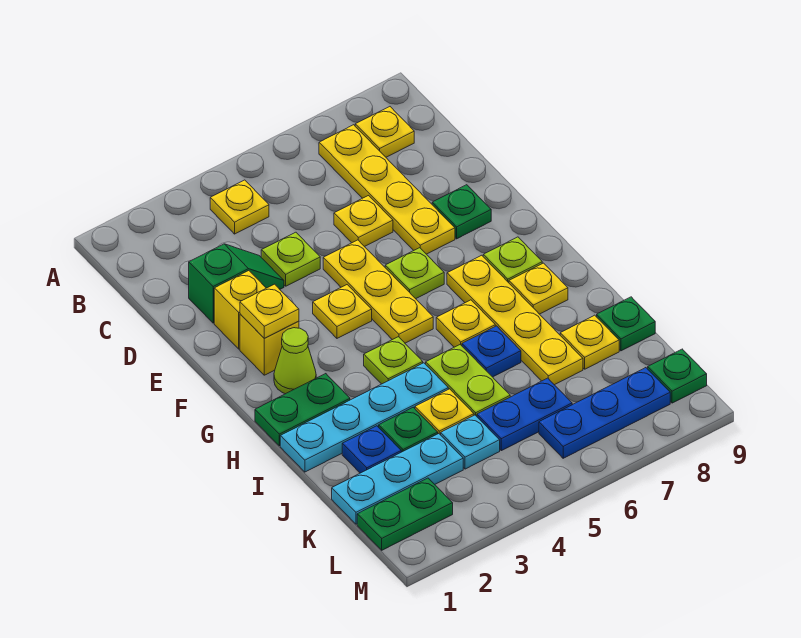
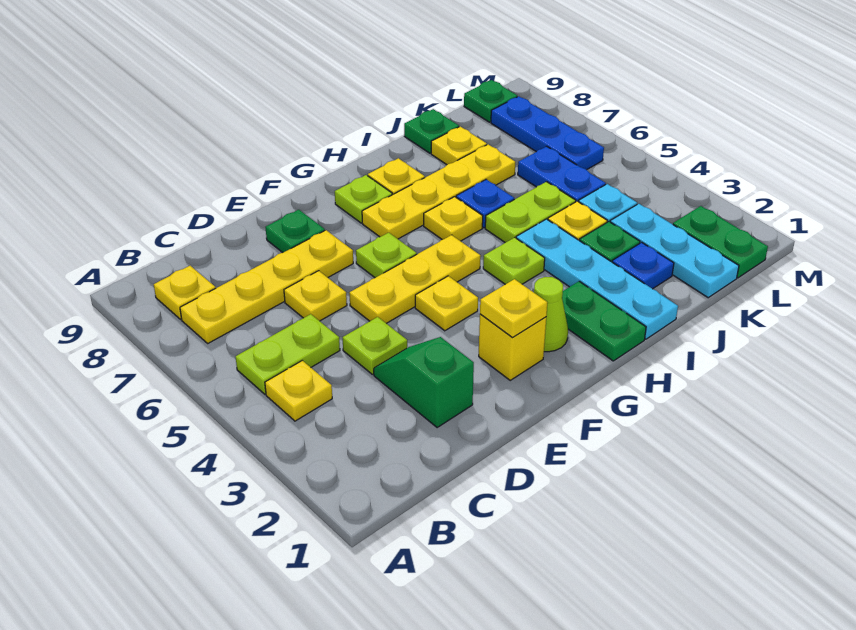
none -> lime 1x2 plate [236,314,340,394]
yellow 1x1 brick [214,271,266,349] -> none

